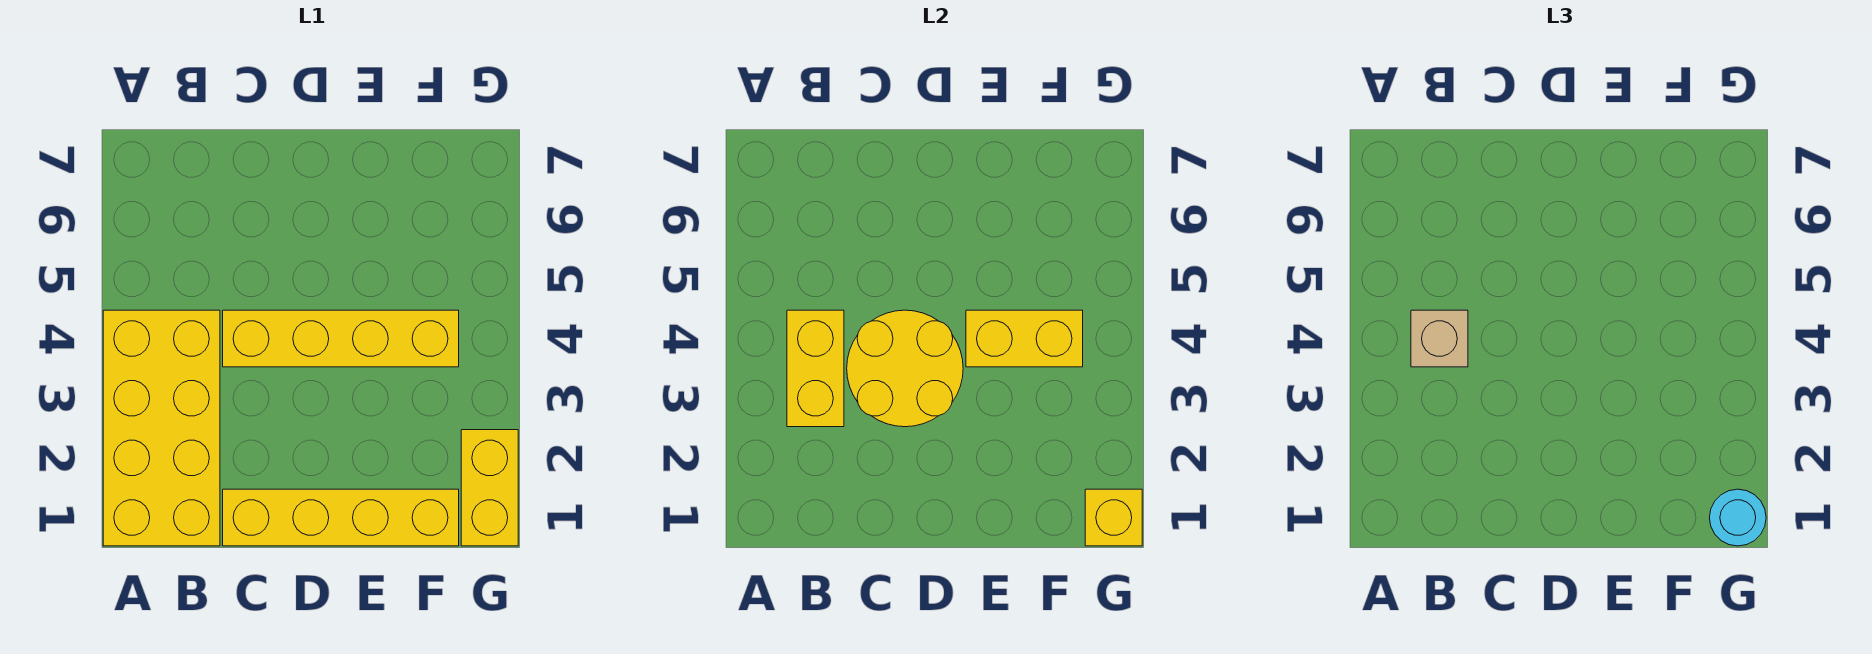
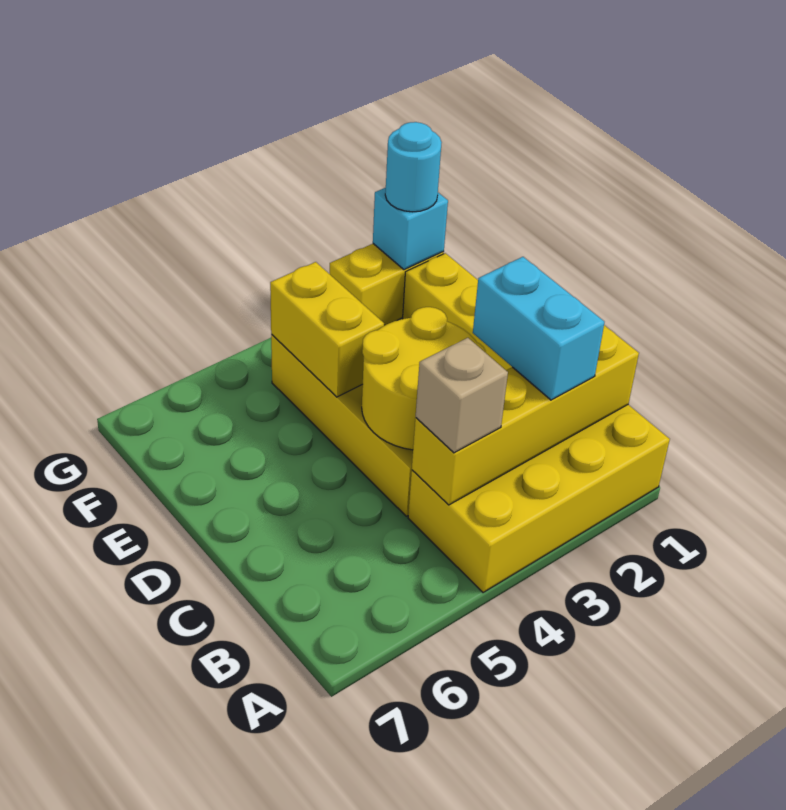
none -> cyan 1x2 brick [473,257,604,400]
yellow 1x2 brick [787,310,844,427] -> yellow 1x4 brick [412,325,639,505]
yellow 1x1 brick [1085,489,1142,546] -> cyan 1x1 brick [373,188,448,270]

